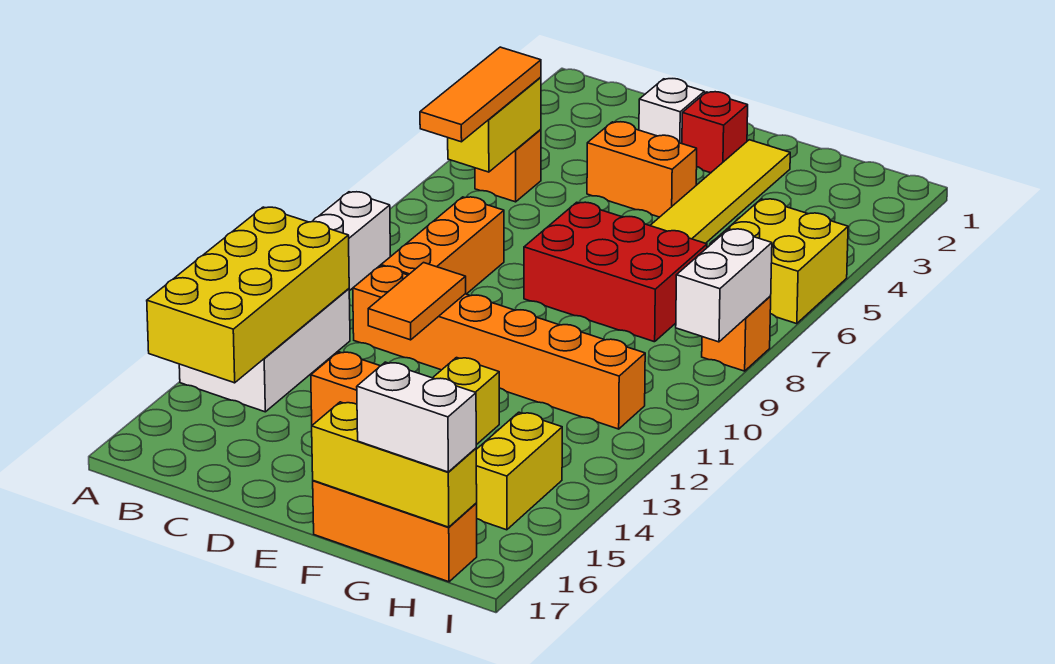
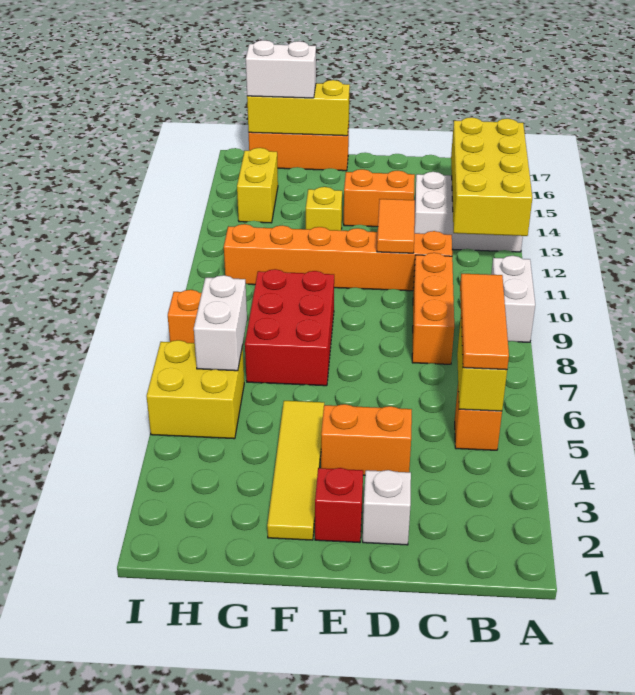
white 2x3 brick [179,289,350,412] -> white 2x3 brick turned to [414,172,523,252]
red 2x3 brick [524,202,707,342] -> red 2x3 brick turned to [245,269,334,386]
white 1x2 brick [676,229,772,342] -> white 1x2 brick moved to [194,275,247,371]

